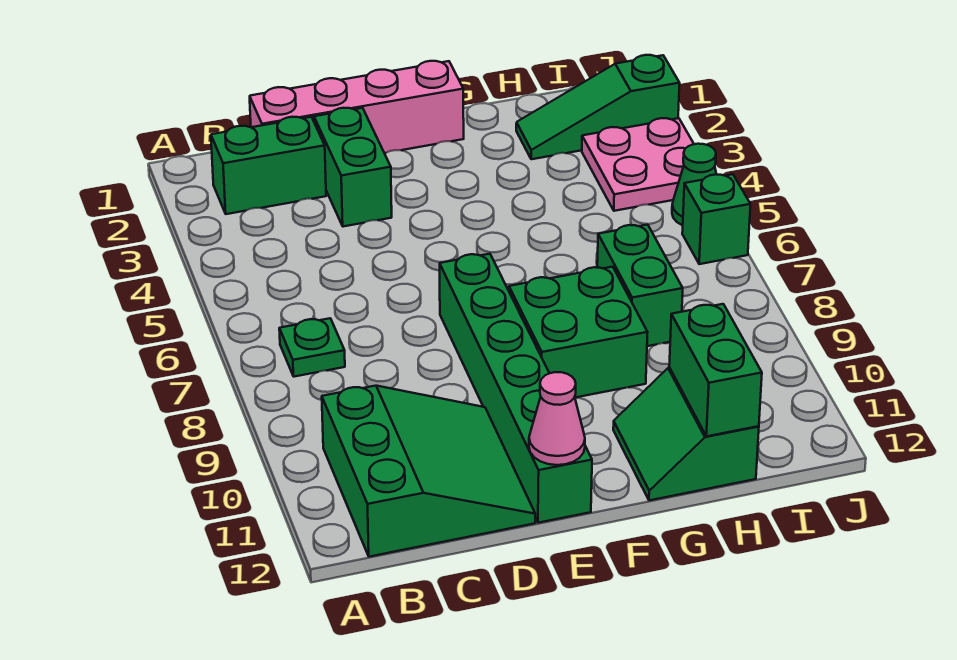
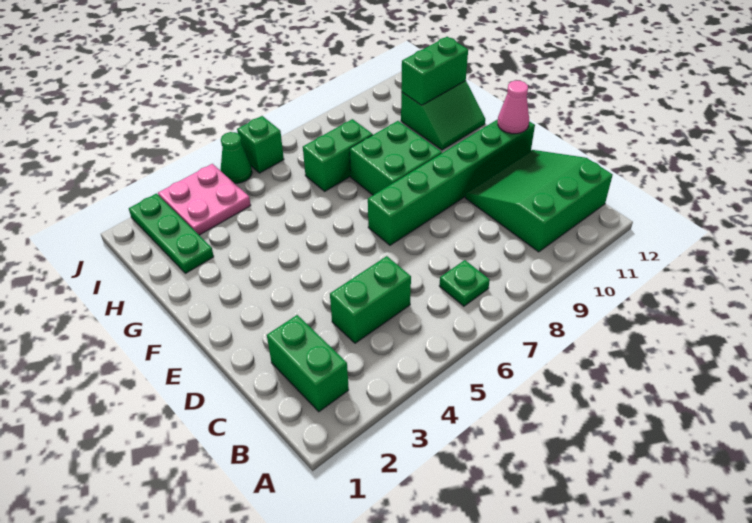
pink 1x4 brick [250,61,464,153] -> none
green 1x2 brick [314,108,392,227] -> green 1x2 brick moved to [330,256,411,343]
green 1x3 slope [516,55,680,159] -> green 1x3 plate [129,194,214,273]

